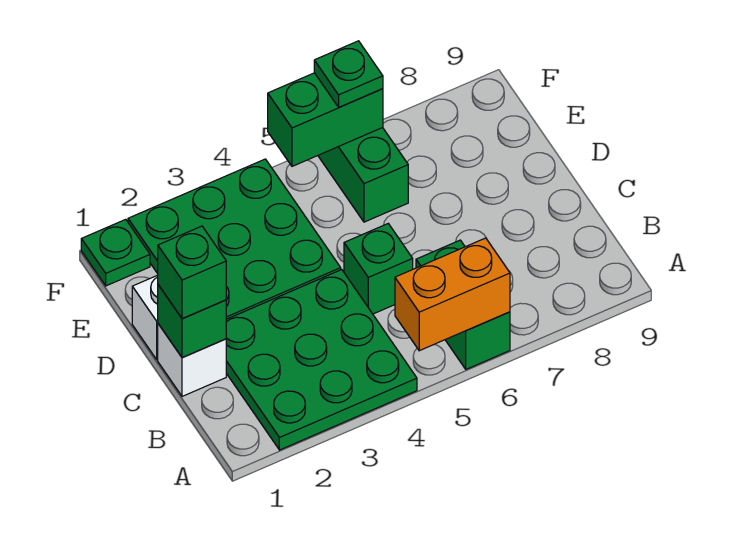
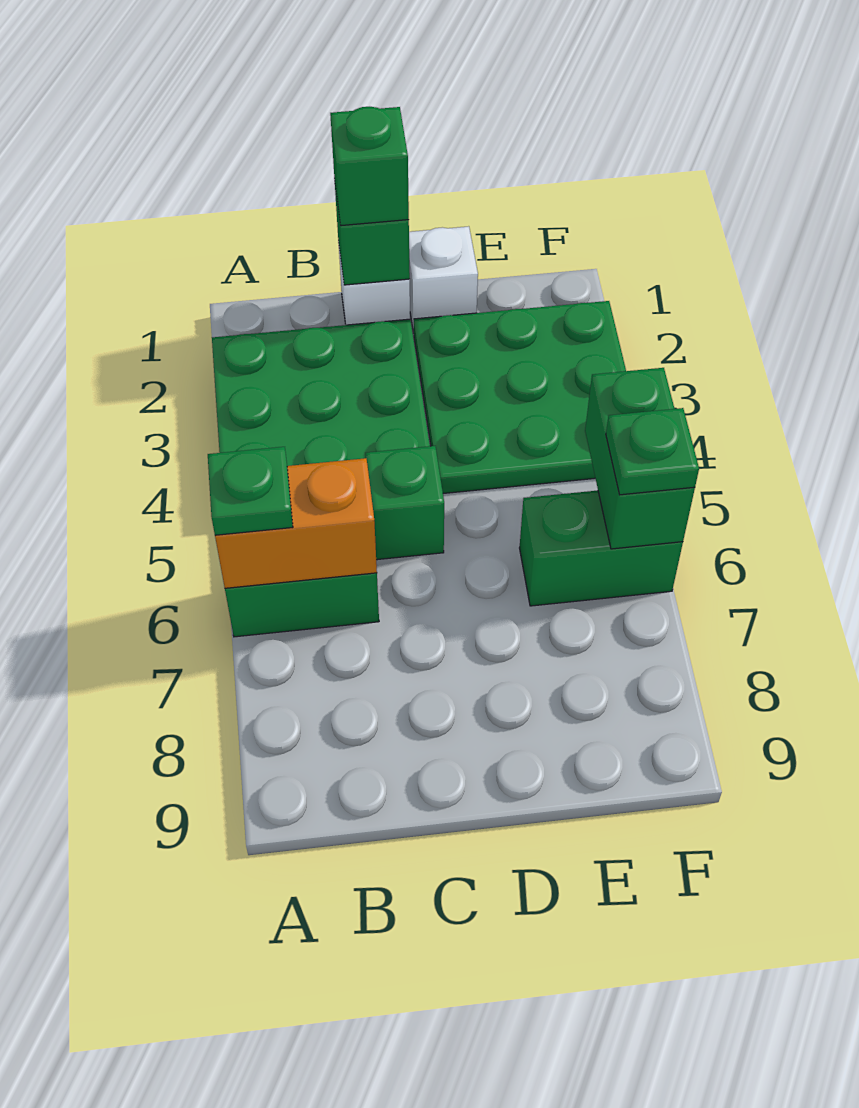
orange 1x2 brick [395,238,510,351] -> orange 1x2 brick turned to [215,458,377,588]
green 1x1 plate [81,219,150,286] -> green 1x1 plate moved to [208,447,293,535]

